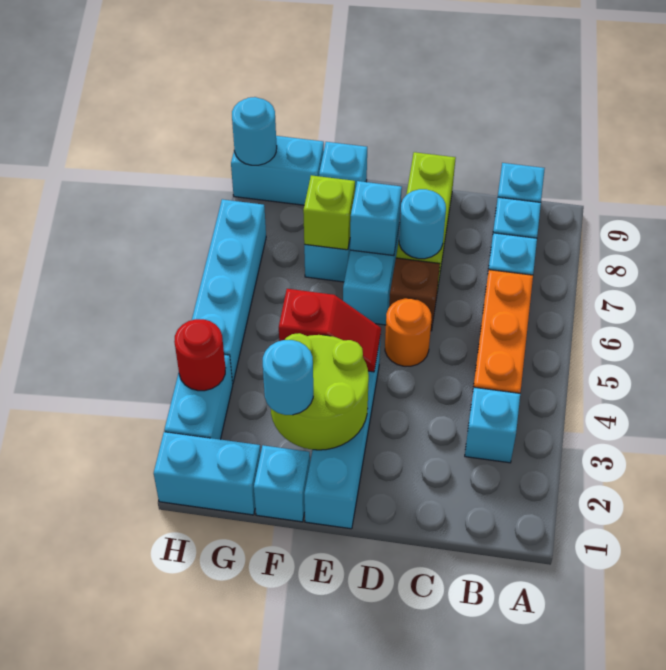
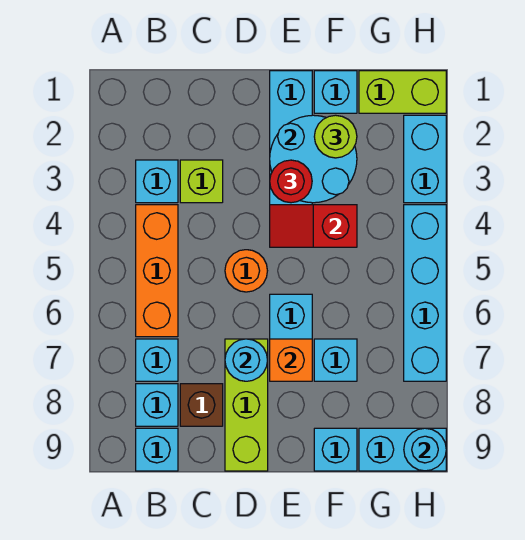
brown 1x1 brick [389,258,440,331] -> brown 1x1 brick moved to [180,384,223,426]
lime 2x2 round brick [271,333,369,450] -> cyan 2x2 round brick [270,115,357,203]
cyan 1x1 brick [350,181,402,256] -> orange 1x1 brick [270,339,312,381]
cyan 1x1 round brick [263,340,313,415] -> lime 1x1 round brick [314,115,357,158]
lime 1x1 brick [303,175,355,250] -> lime 1x1 brick moved to [180,160,223,203]
cyan 1x2 brick [154,432,261,515] -> lime 1x2 brick [359,71,446,113]
red 1x1 round brick [174,319,225,391] -> red 1x1 round brick moved to [270,160,312,203]

